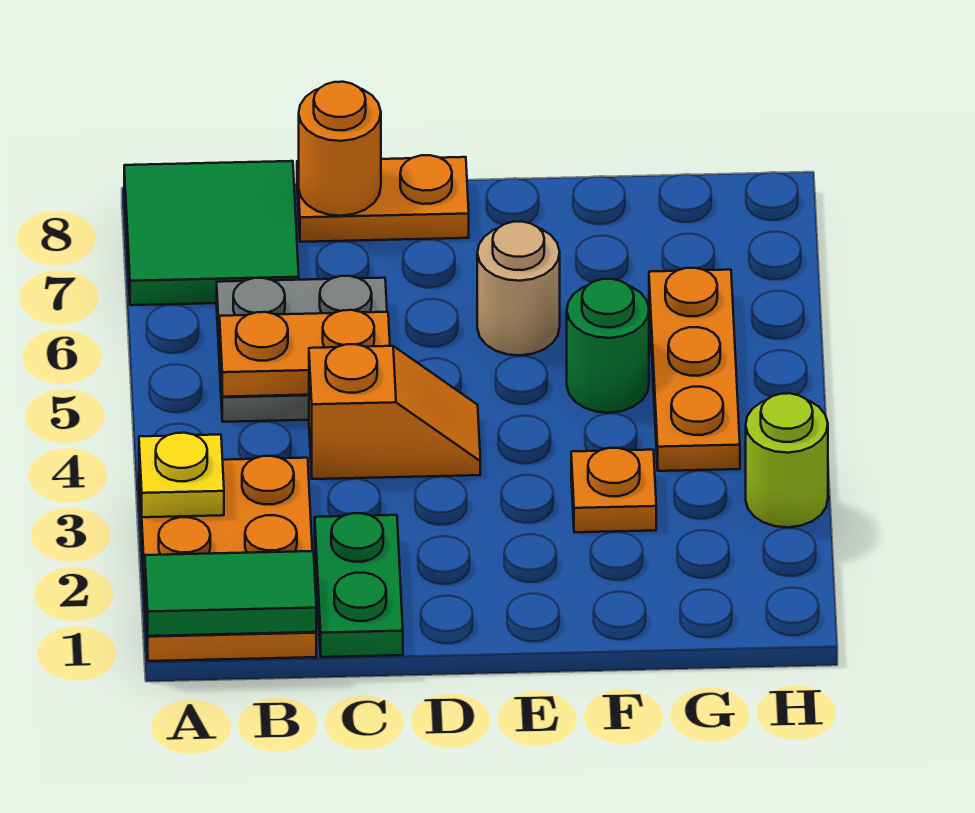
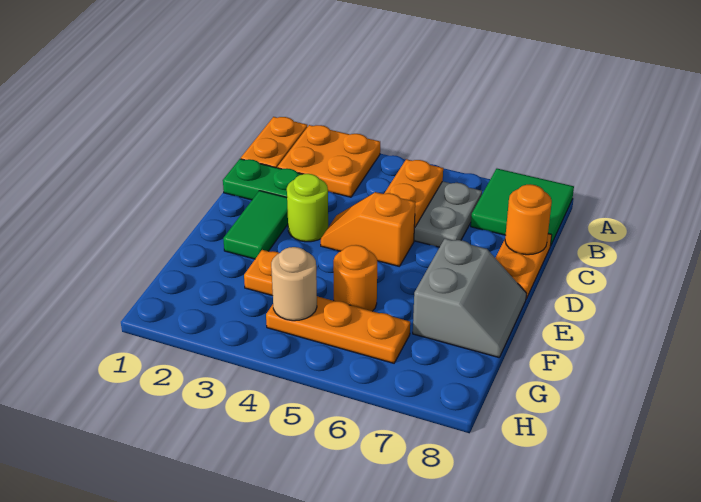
green 1x2 tile [145,551,316,636] -> green 1x2 tile moved to [223,191,288,259]
yellow 1x1 plate [139,433,224,517] -> none
orange 1x2 slope [309,344,480,479] -> orange 1x2 slope turned to [321,192,415,266]
tan 1x1 round brick [477,222,560,355] -> tan 1x1 round brick moved to [271,247,317,321]
none -> grey 2x2 slope [413,238,526,357]
green 1x1 round brick [567,279,649,413] -> orange 1x1 round brick [333,245,377,311]
lime 1x1 round brick [746,393,828,527] -> lime 1x1 round brick moved to [287,174,328,242]

